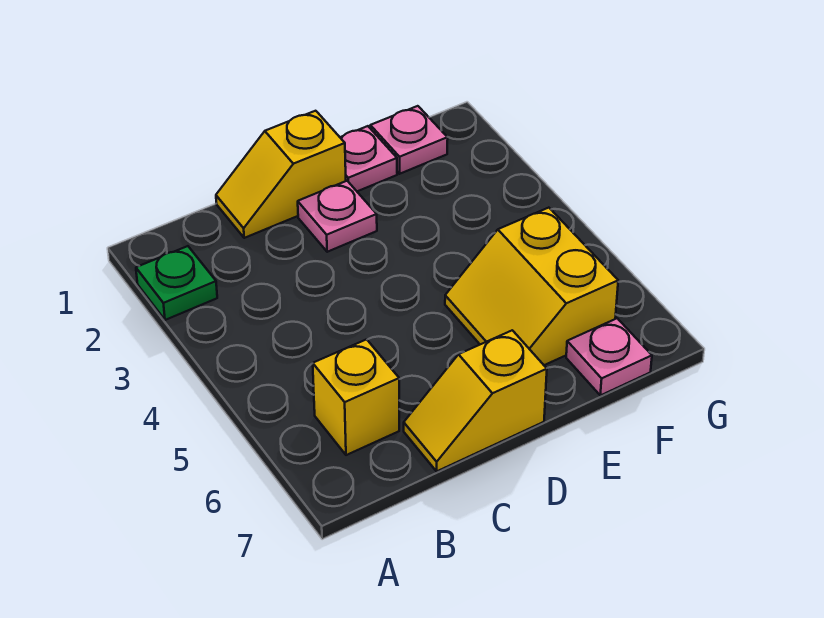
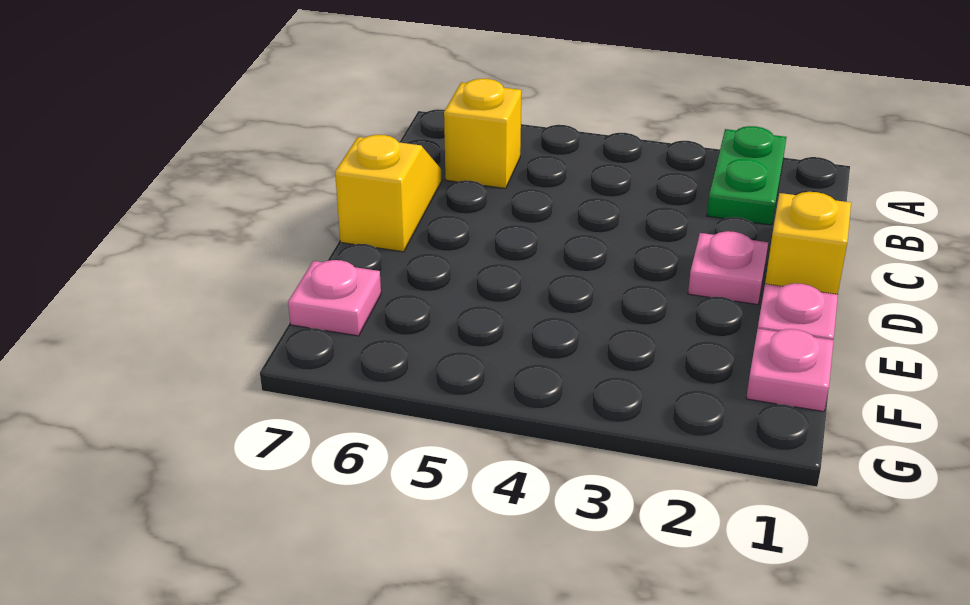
green 1x1 plate [136,246,217,320] -> green 1x2 plate [707,126,786,225]
yellow 2x2 slope [445,208,618,365] -> none

